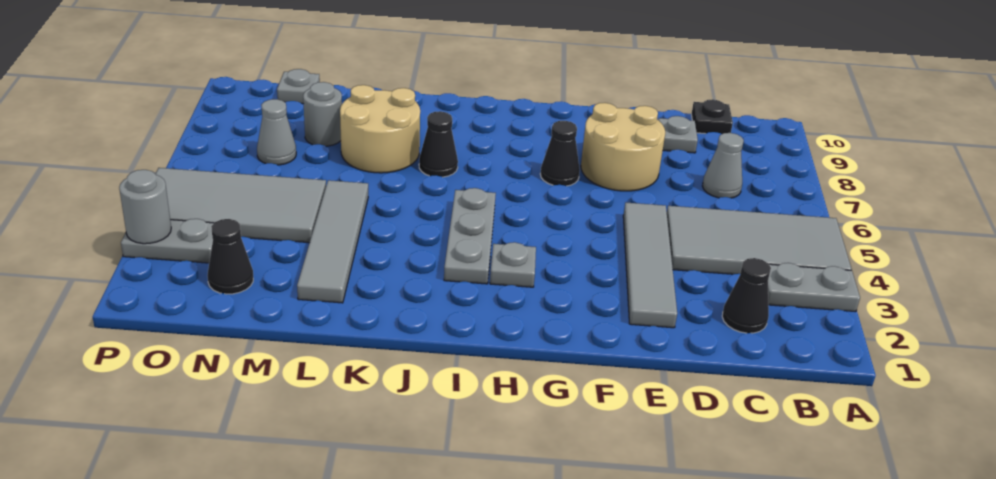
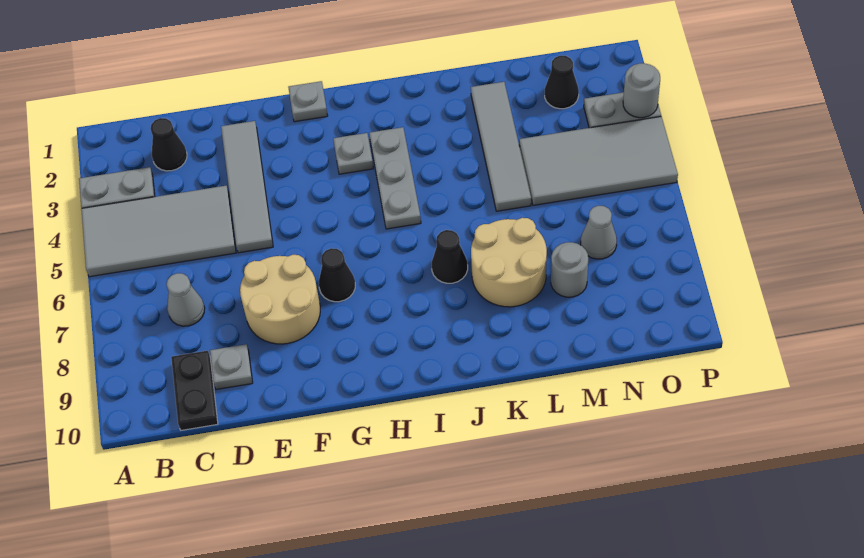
black 1x1 plate [691,99,733,134] -> black 1x2 plate [171,351,218,430]
grey 1x1 plate [277,69,320,104] -> grey 1x1 plate moved to [288,81,328,122]

